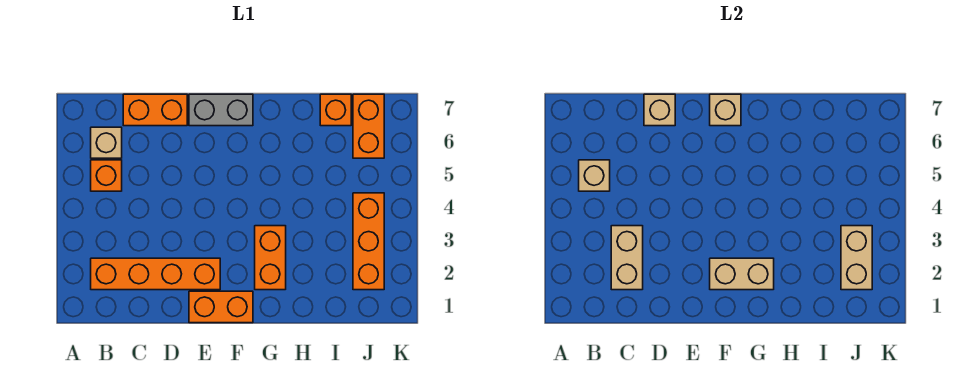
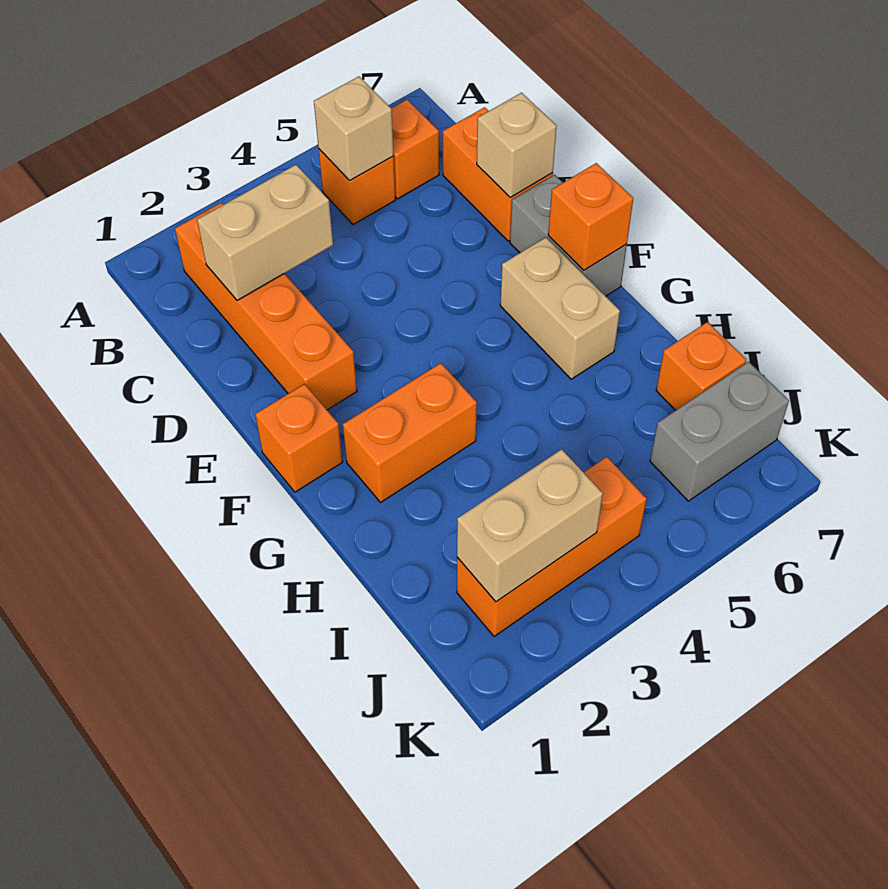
tan 1x1 brick [91,127,122,158] -> orange 1x1 brick [391,100,439,199]
orange 1x2 brick [189,291,253,323] -> orange 1x1 brick [255,384,343,492]
tan 1x2 brick [710,258,774,290] -> tan 1x2 brick moved to [500,237,620,379]
tan 1x1 brick [710,94,741,126] -> orange 1x1 brick [548,163,633,270]
orange 1x2 brick [353,94,384,158] -> grey 1x2 brick [650,362,789,501]

